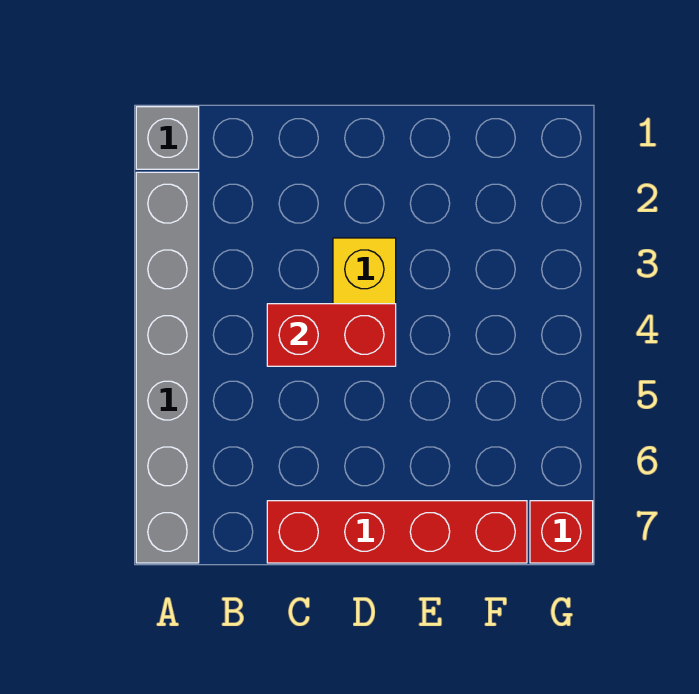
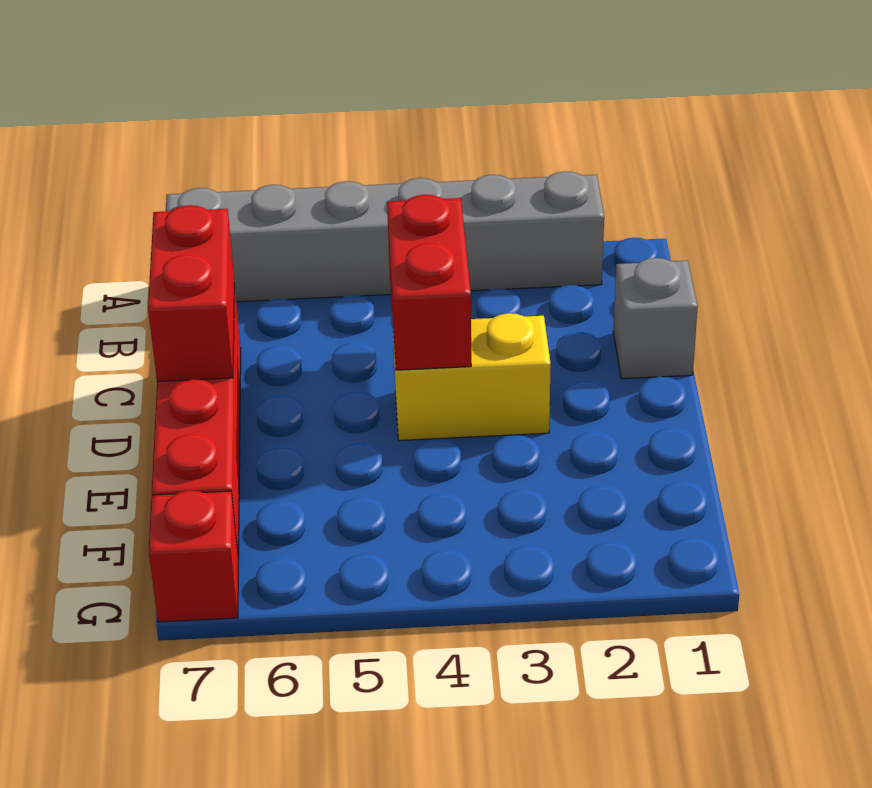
grey 1x1 brick [136,107,199,169] -> grey 1x1 brick moved to [613,258,698,379]
none -> red 1x2 brick [148,205,234,382]

